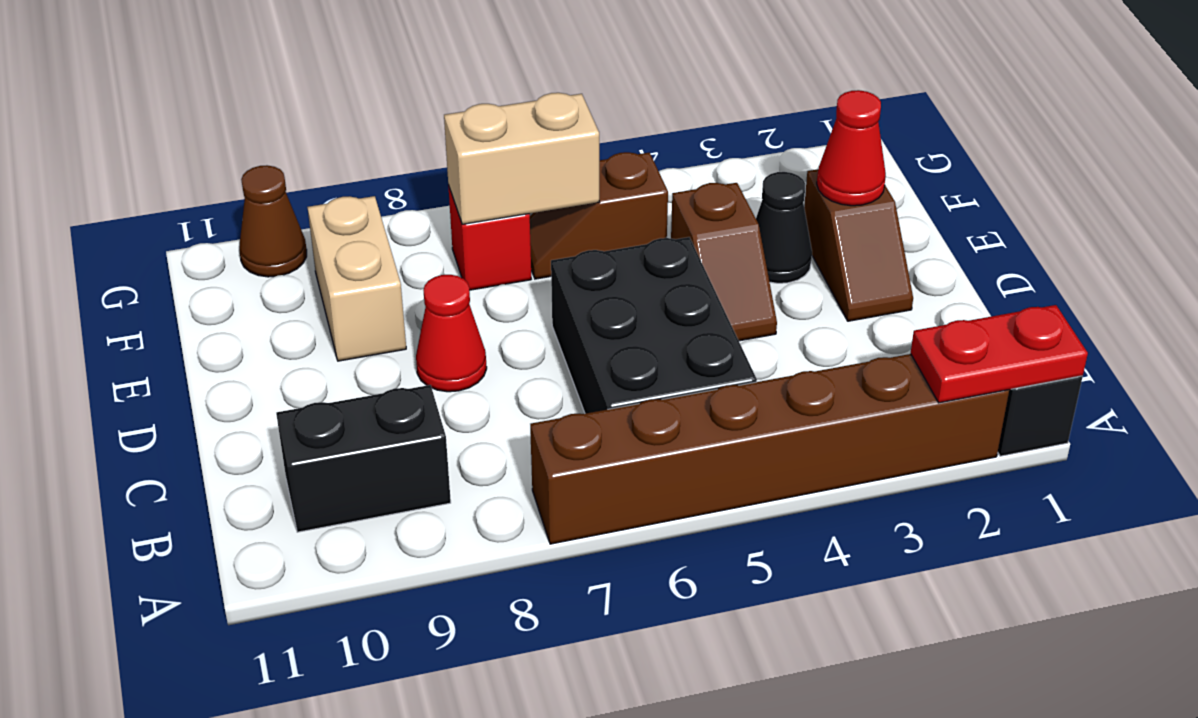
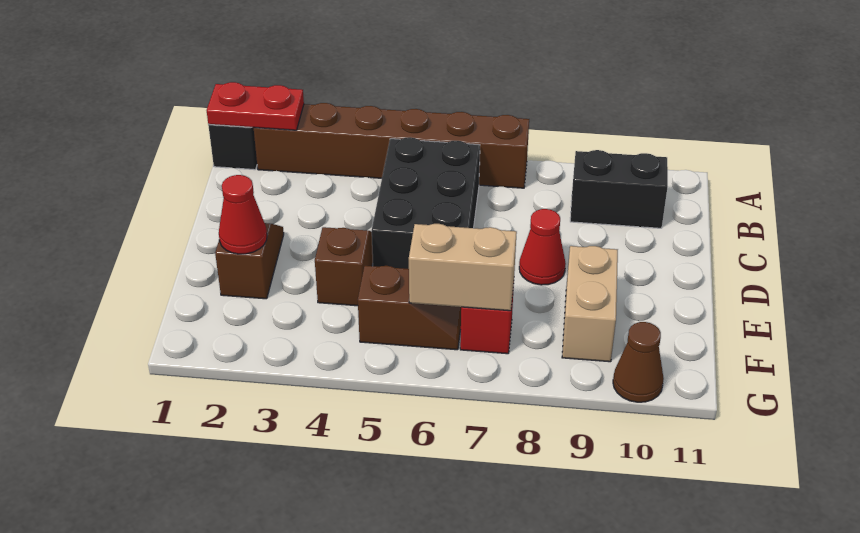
black 1x1 cone [756,172,812,283] -> none

